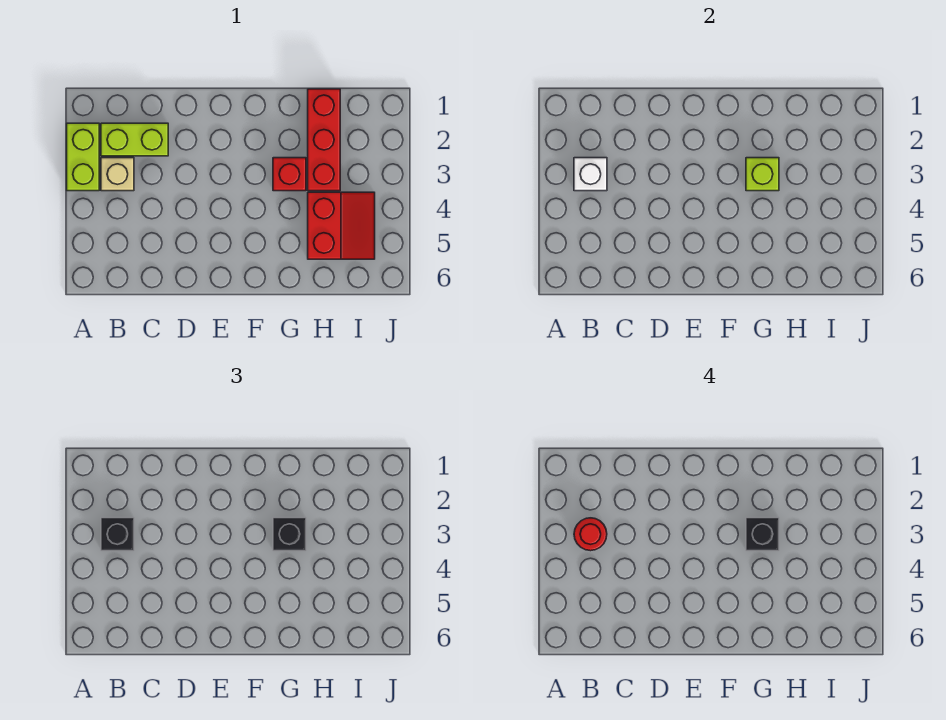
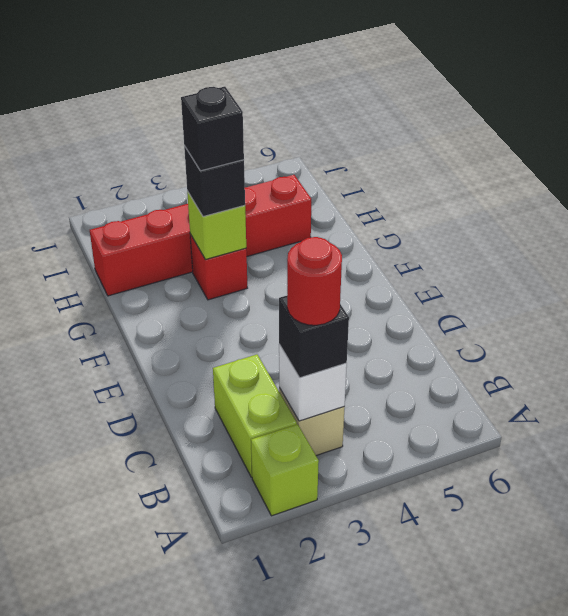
lime 1x2 brick [67,123,99,191] -> lime 1x1 brick [251,424,319,516]

